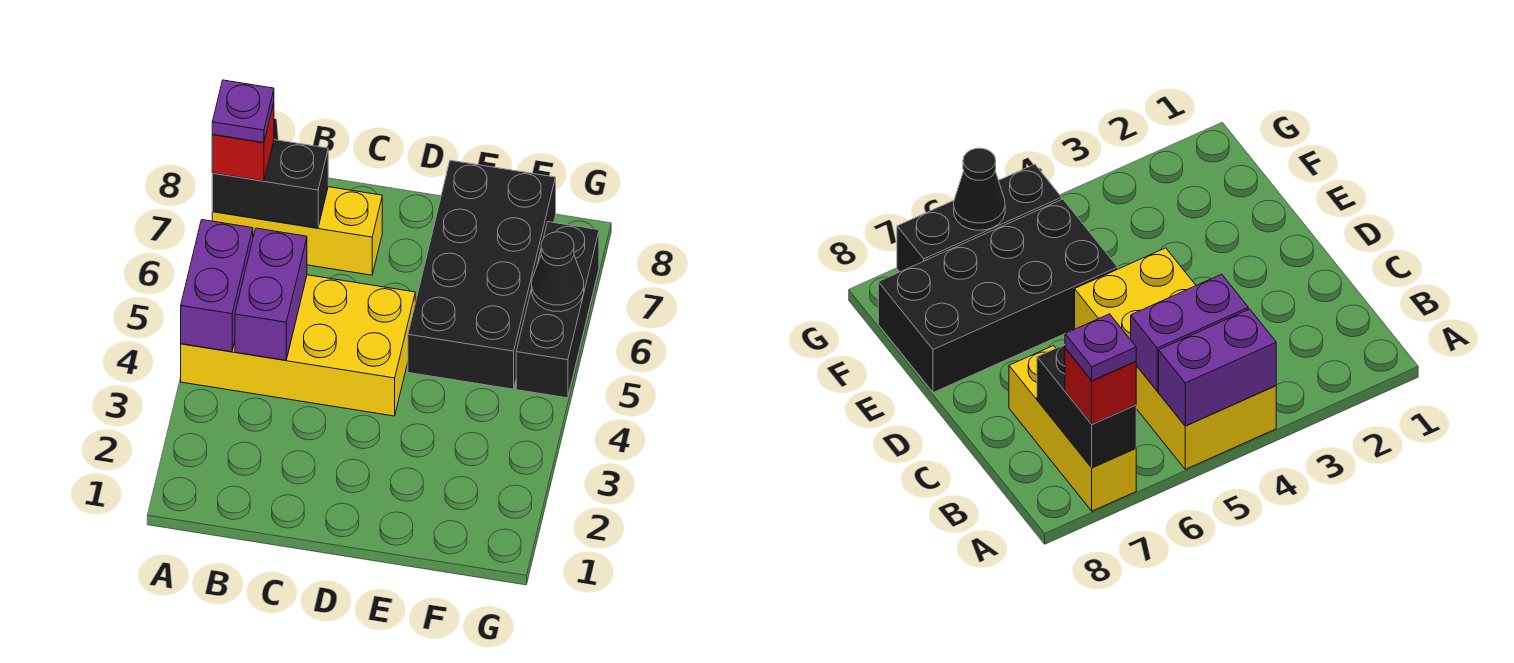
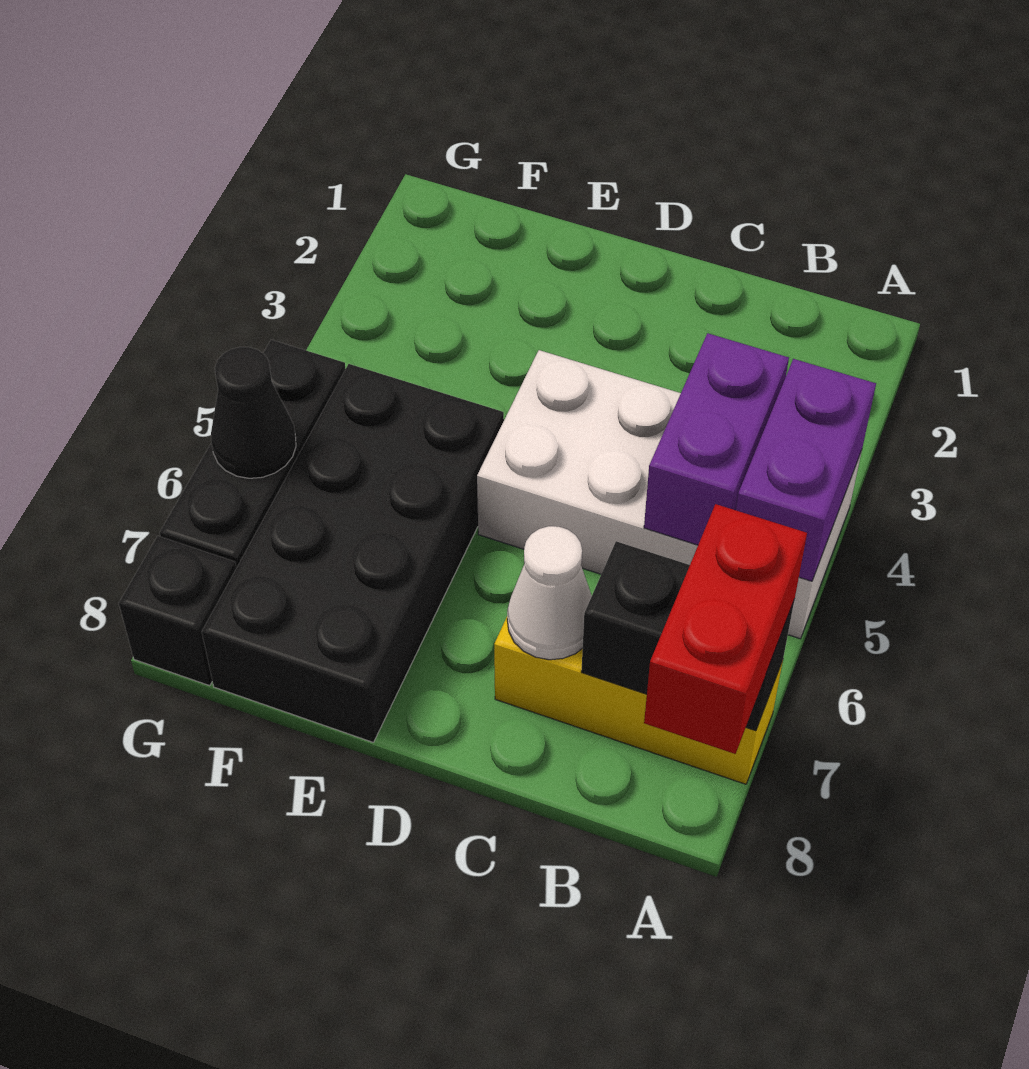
yellow 2x4 brick [181,275,415,416] -> white 2x4 brick [477,350,862,639]
red 1x1 brick [212,103,274,181] -> red 1x2 brick [644,504,807,754]
purple 1x1 plate [212,80,274,143] -> none
none -> white 1x1 cone [507,526,592,660]
none -> black 1x1 brick [119,536,236,686]

